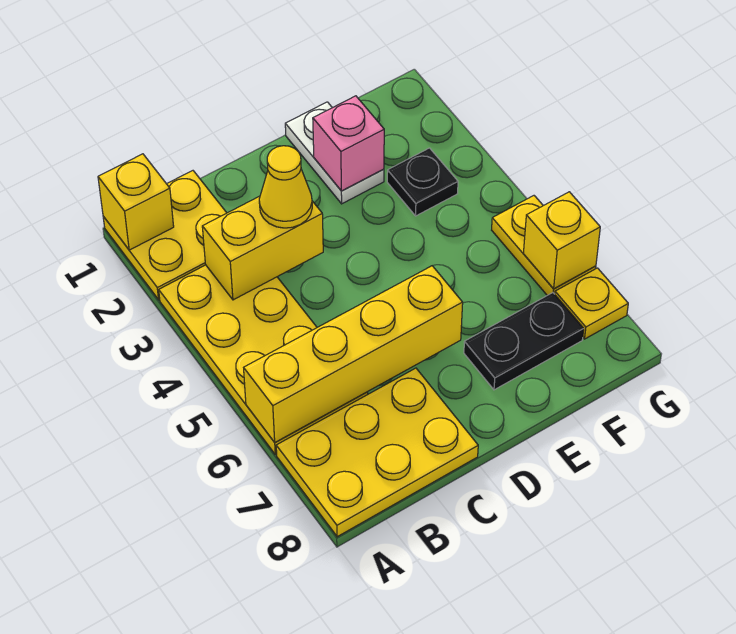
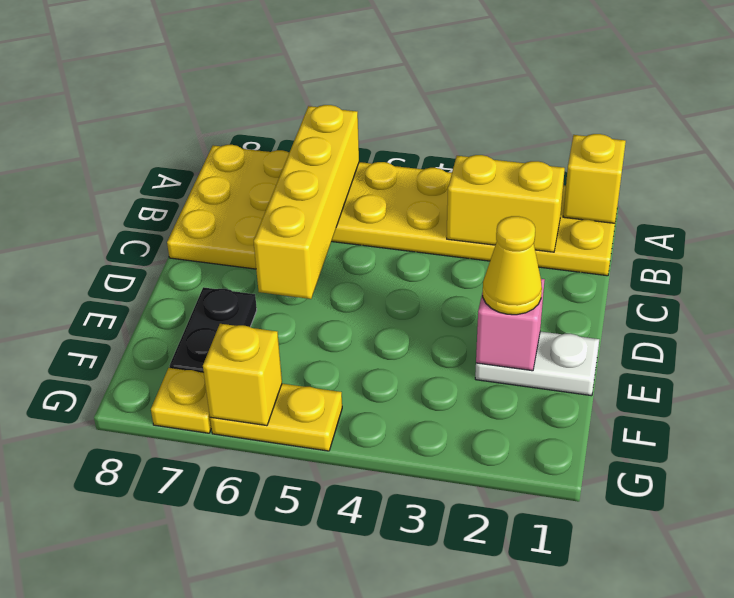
yellow 1x2 brick [202,196,323,300] -> yellow 1x2 brick turned to [447,155,565,252]
yellow 1x1 cone [259,146,312,228] -> yellow 1x1 cone moved to [483,216,542,315]
black 1x1 plate [387,148,458,216] -> none

